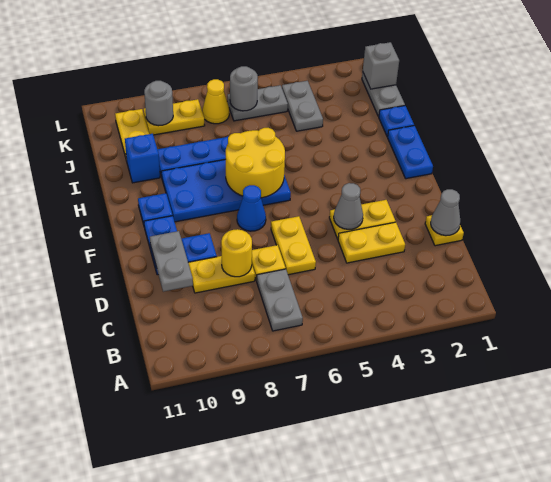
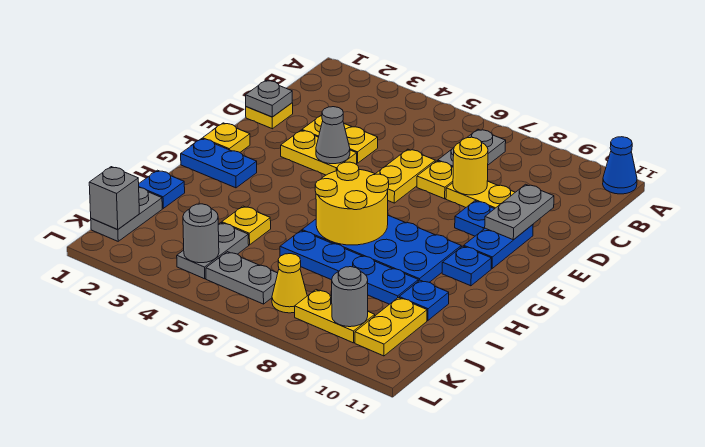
grey 1x1 cone [431,189,460,236] -> grey 1x1 plate [245,80,292,117]
none -> yellow 1x1 plate [203,123,250,152]
blue 1x1 cone [237,185,266,231] -> blue 1x1 cone moved to [603,137,637,194]
blue 1x2 plate [388,126,433,179] -> blue 1x2 plate turned to [181,139,257,188]
none -> yellow 1x1 plate [222,206,271,245]
blue 1x1 brick [125,134,160,183] -> blue 1x1 plate [399,280,449,320]
grey 1x1 round brick [230,66,258,111] -> grey 1x1 round brick moved to [183,204,219,263]

